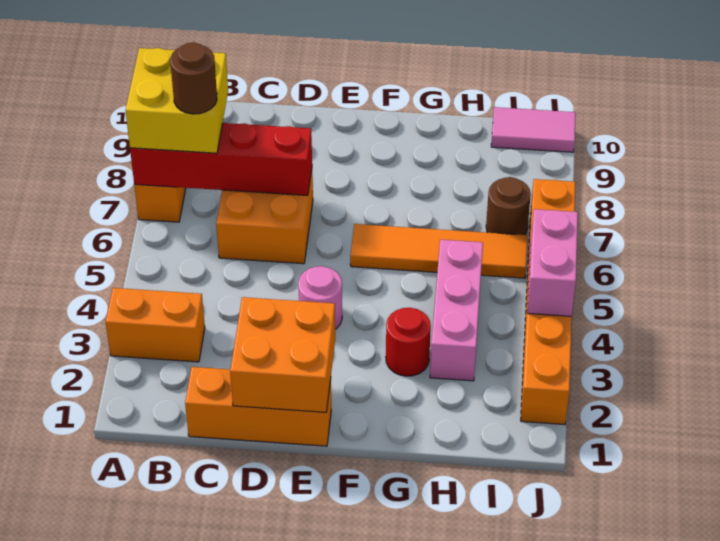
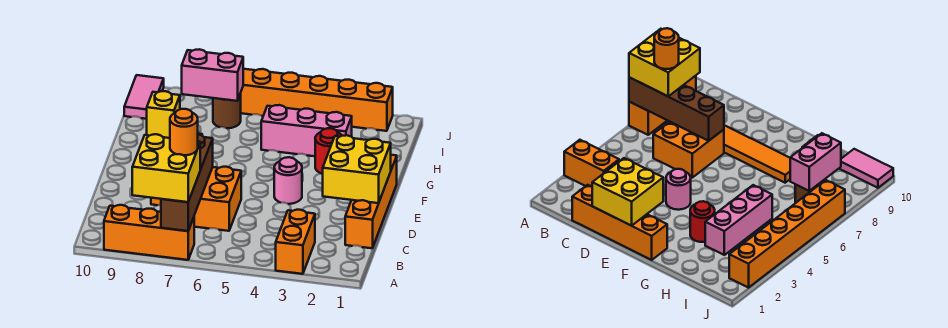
red 1x4 brick [130,123,312,195] -> brown 1x4 brick [161,134,213,231]
brown 1x1 round brick [170,42,217,114] -> orange 1x1 round brick [170,109,198,155]
orange 1x3 brick [185,367,331,446] -> orange 1x4 brick [345,155,397,248]
orange 2x2 brick [230,297,335,412] -> yellow 2x2 brick [323,135,391,203]
orange 1x4 tile [350,224,528,278] -> orange 1x4 tile moved to [724,125,790,183]
none -> yellow 1x1 brick [147,91,180,138]
pink 1x2 brick [527,209,578,316] -> pink 1x2 brick moved to [182,49,243,101]

